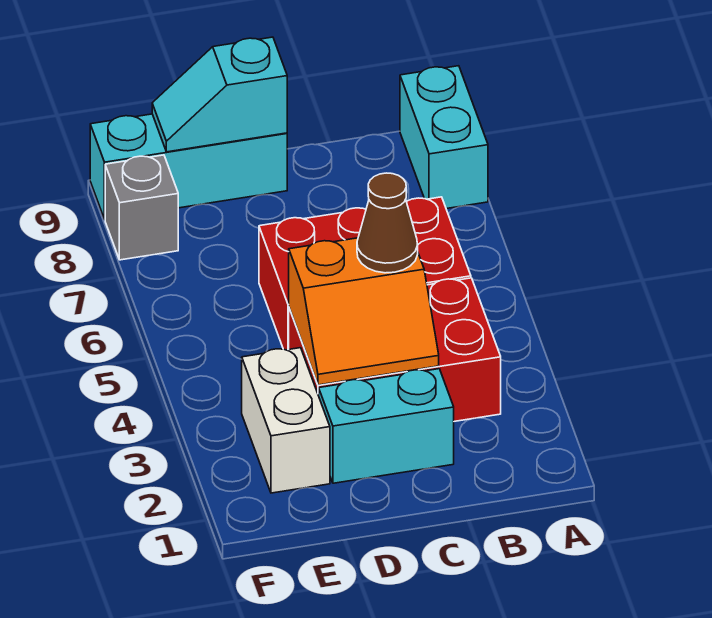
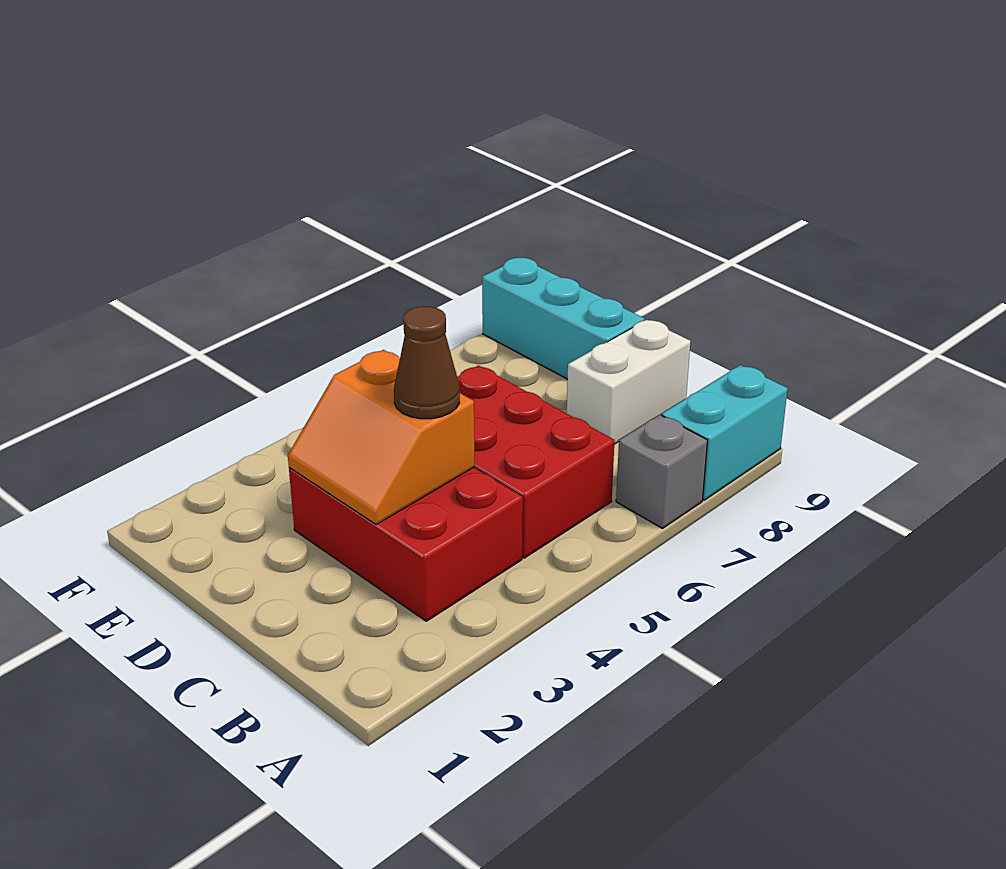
cyan 1x2 brick [319,369,454,483] -> none
cyan 1x2 slope [152,37,287,152] -> none
white 1x2 brick [242,348,330,493] -> white 1x2 brick moved to [567,320,690,444]
grey 1x1 brick [105,155,178,260] -> grey 1x1 brick moved to [616,415,707,528]

